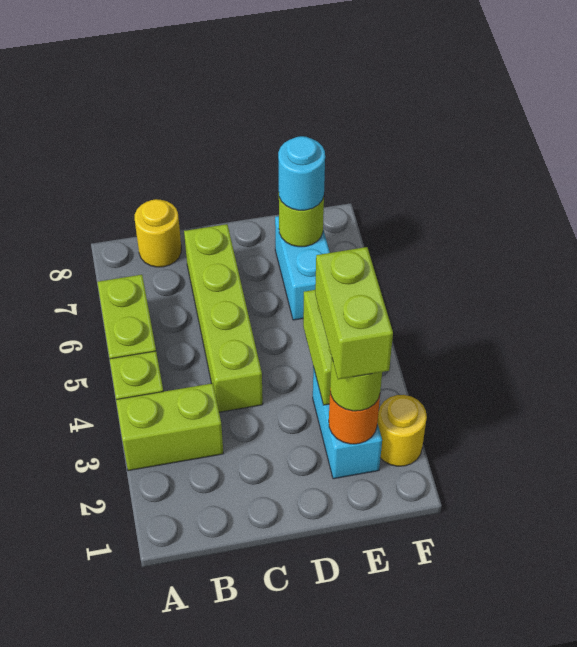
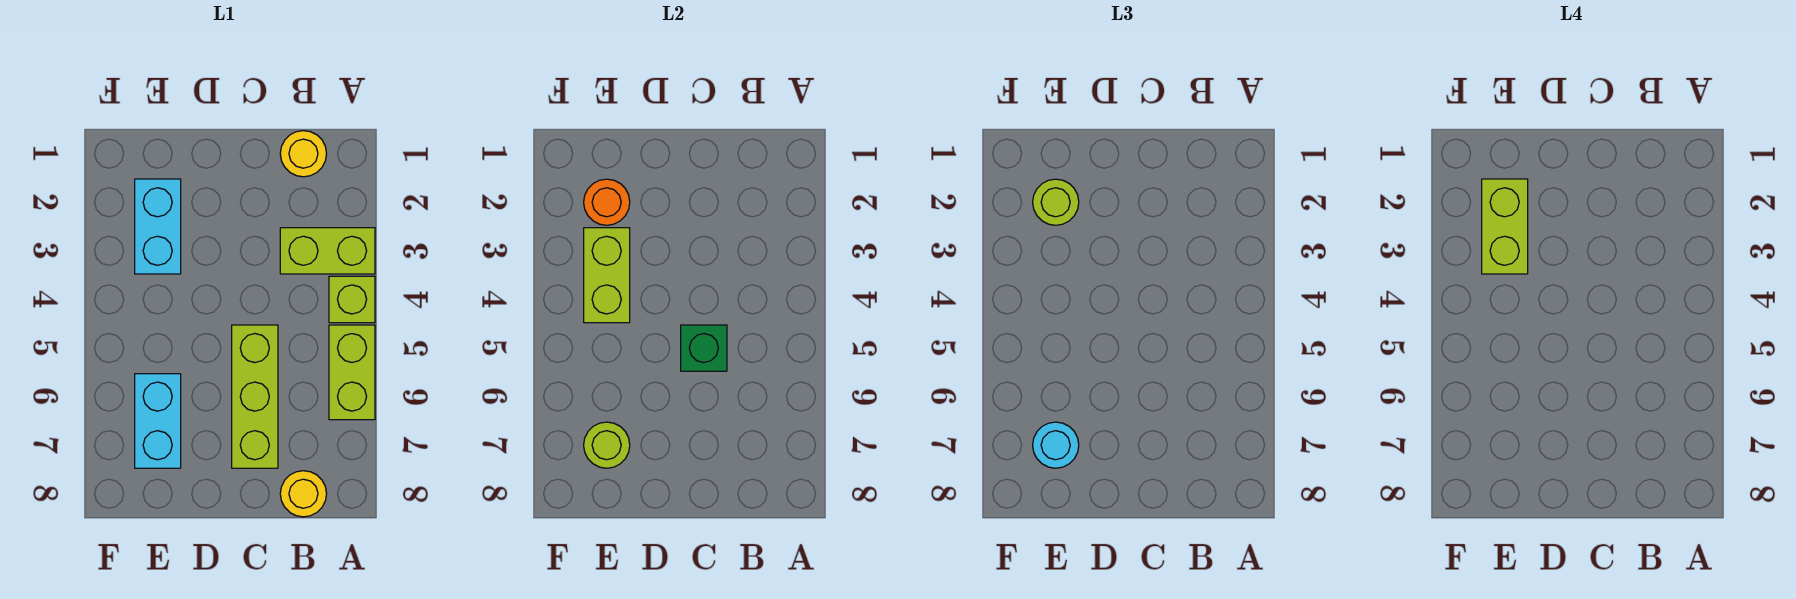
lime 1x4 brick [184,224,263,412] -> lime 1x3 brick [232,325,278,468]
none -> green 1x1 brick [681,325,727,371]
yellow 1x1 round brick [377,395,427,466] -> yellow 1x1 round brick moved to [280,131,327,177]

